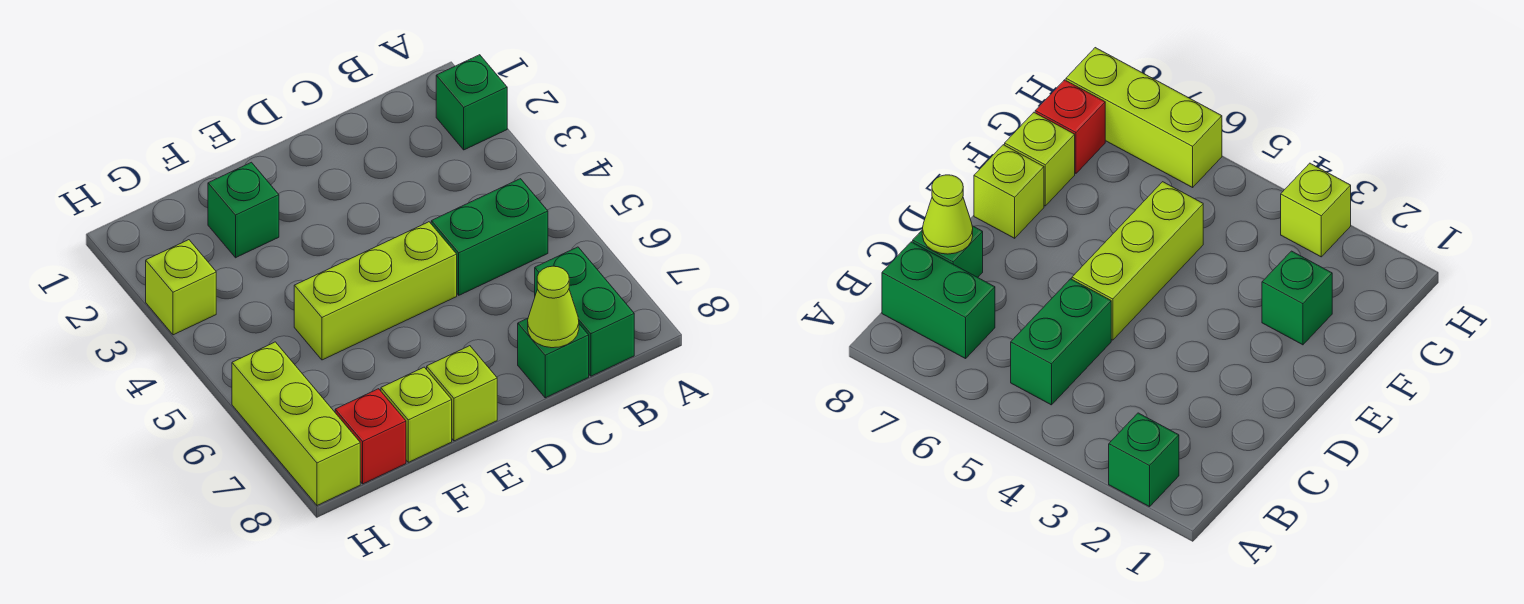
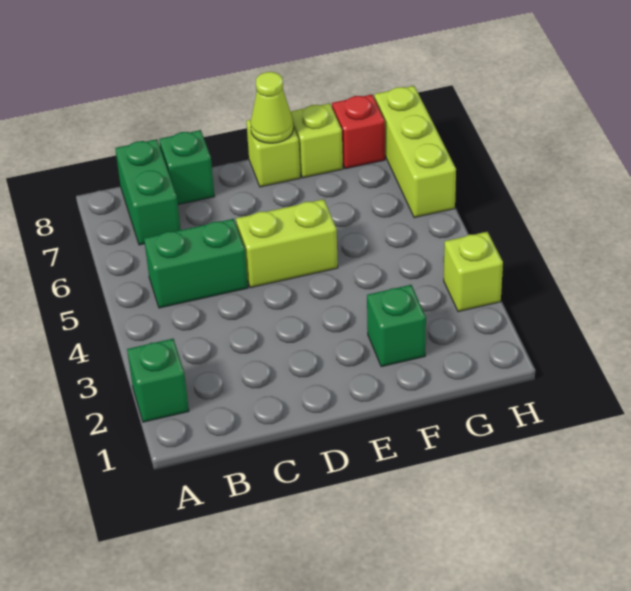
lime 1x1 cone [528,266,579,348] -> lime 1x1 cone moved to [250,72,294,143]
lime 1x3 brick [294,222,457,360] -> lime 1x2 brick [236,199,338,288]

